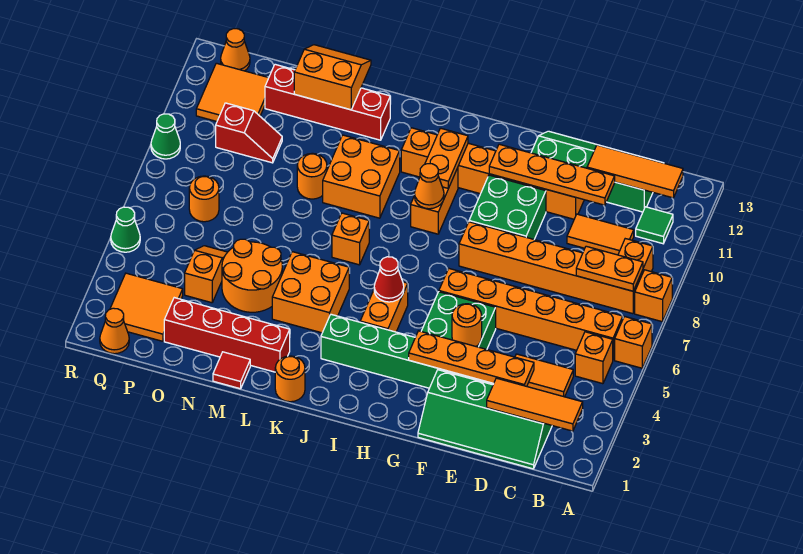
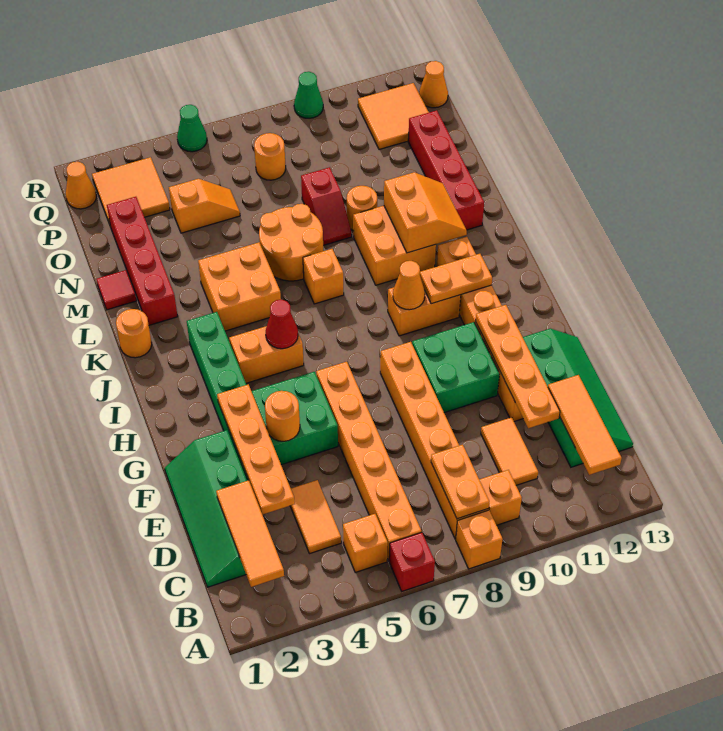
orange 1x1 brick [615,316,652,368] -> red 1x1 brick [389,532,435,591]
green 1x1 tile [636,207,673,244] -> none
orange 2x2 round brick [222,239,282,312] -> orange 2x2 round brick moved to [259,204,323,281]
orange 2x2 slope [294,45,371,110] -> orange 2x2 slope moved to [384,172,467,253]
red 1x2 slope [216,103,282,163] -> red 1x2 slope moved to [301,167,352,245]

